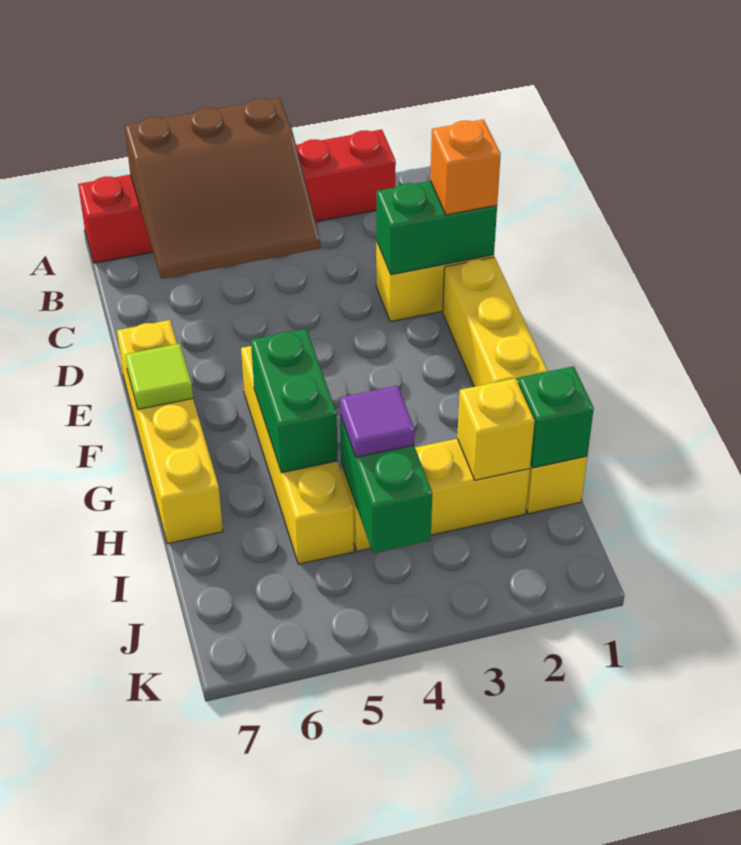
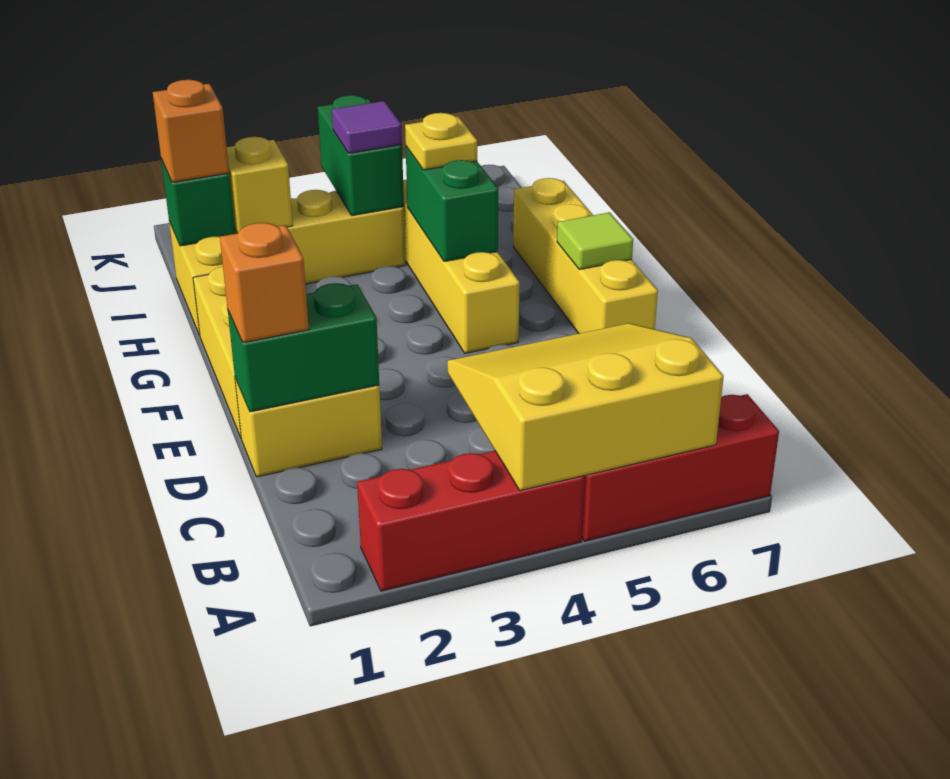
brown 3x3 slope [124,98,320,279] -> yellow 3x3 slope [447,323,724,491]
none -> yellow 1x1 plate [405,113,477,170]
none -> orange 1x1 brick [153,80,229,182]

